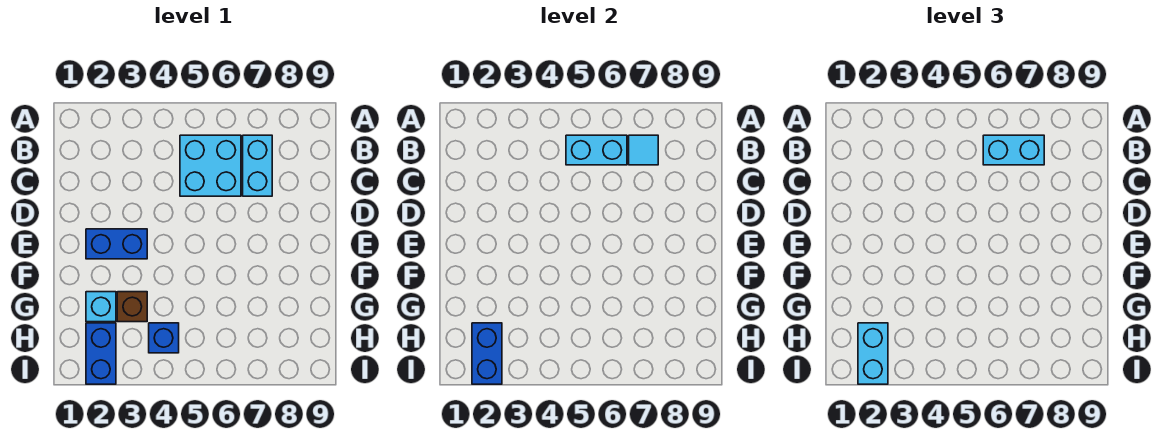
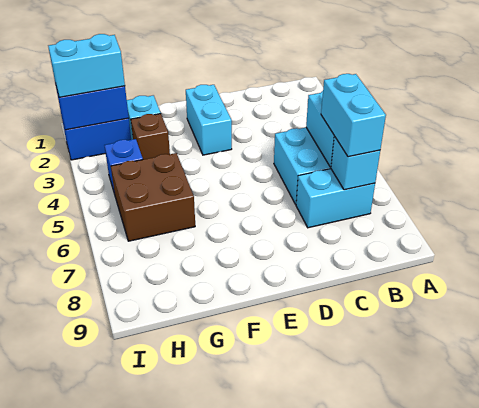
cyan 1x1 tile [629,135,658,165] -> cyan 1x1 brick [331,136,380,190]
blue 1x2 brick [86,229,147,259] -> cyan 1x2 brick [186,85,232,155]
none -> brown 2x2 brick [111,153,195,241]

